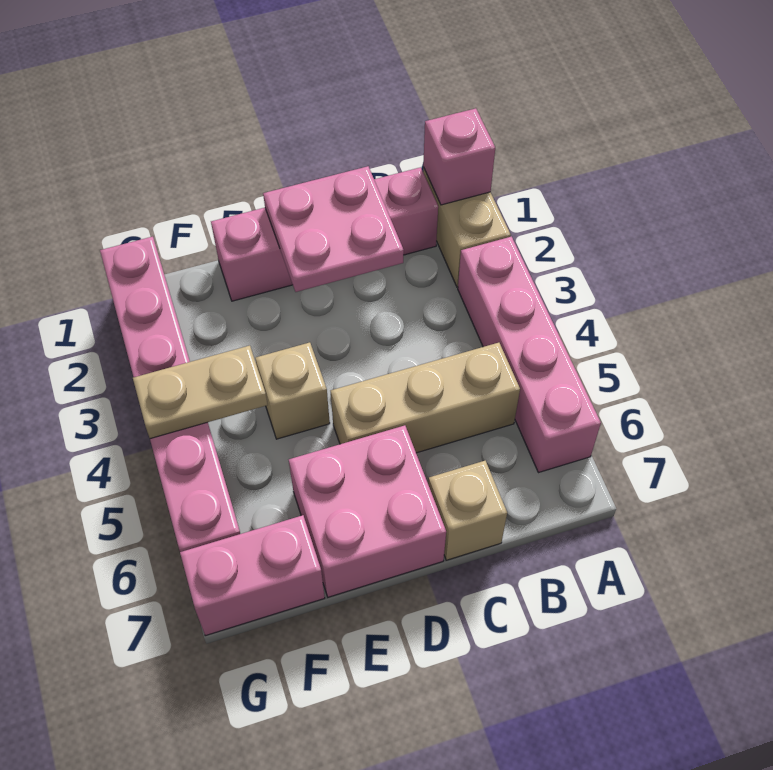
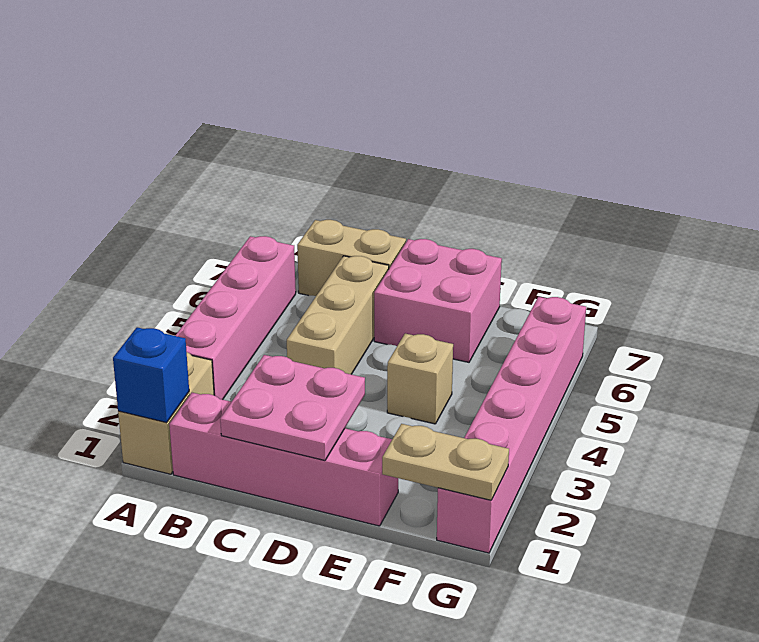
pink 1x1 brick [423,108,495,205] -> blue 1x1 brick [113,327,189,423]
tan 1x3 brick [331,343,520,453] -> tan 1x3 brick turned to [287,256,389,374]
tan 1x1 brick [428,461,507,560] -> tan 1x2 brick [297,220,406,296]
tan 1x2 plate [133,345,268,439] -> tan 1x2 plate moved to [382,424,509,500]
pink 1x2 brick [180,515,325,636] -> none

